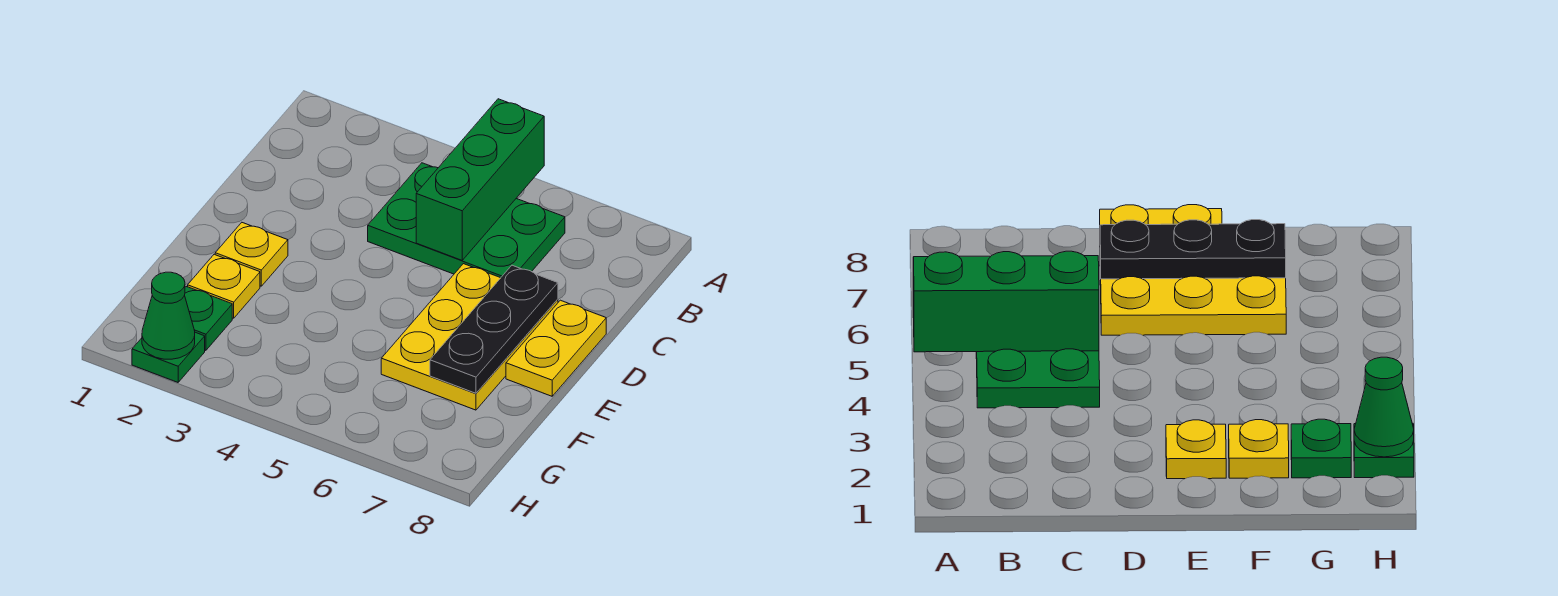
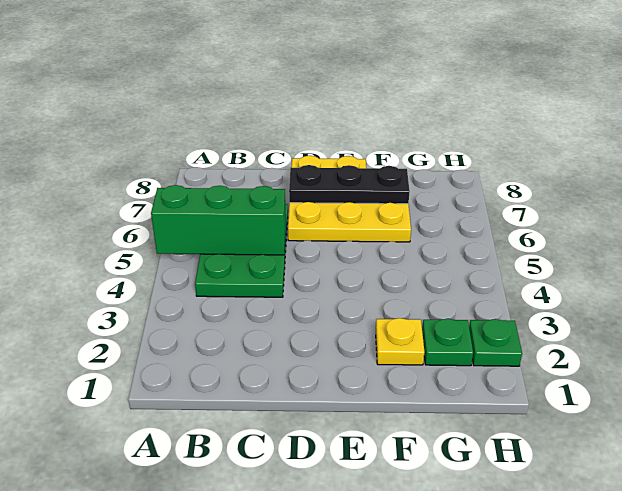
yellow 1x1 plate [215,223,288,286] -> none
green 1x1 cone [142,272,195,359] -> none

